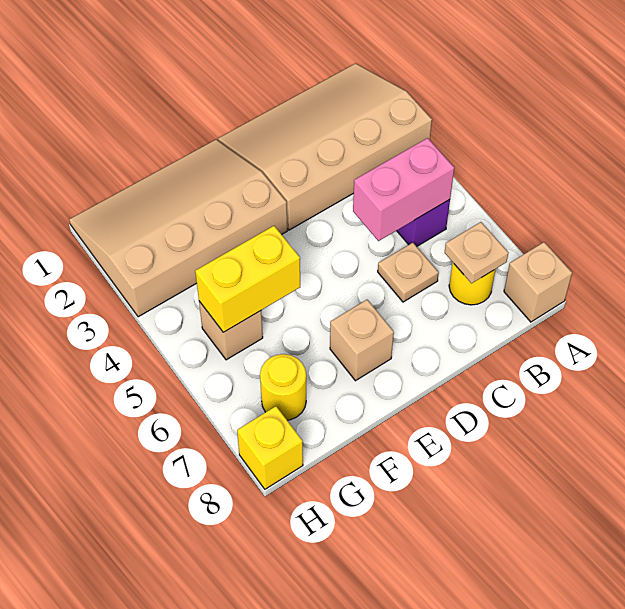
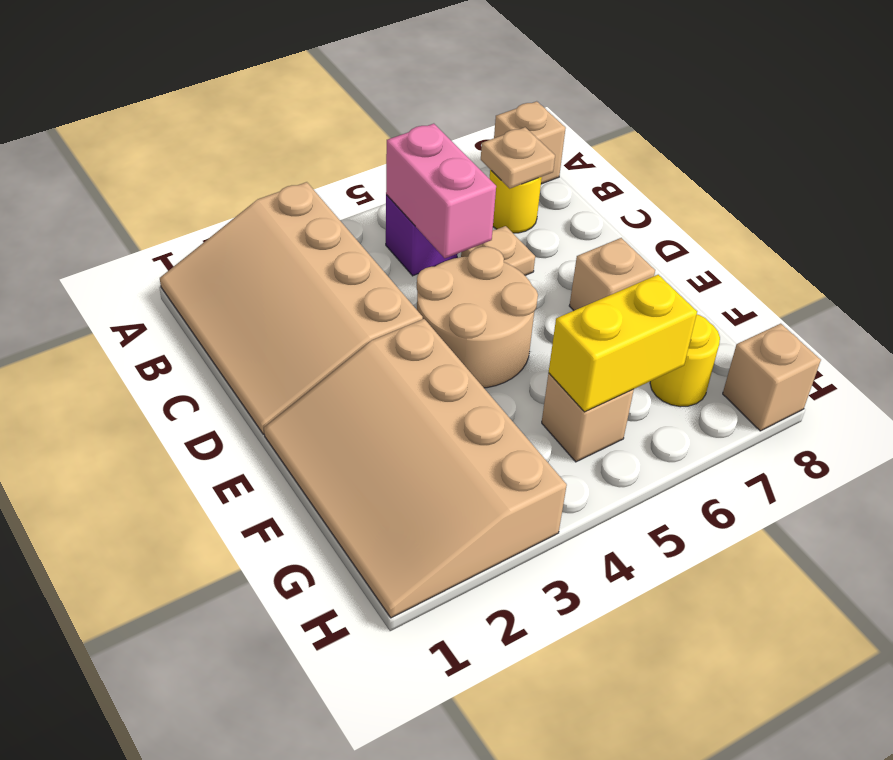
none -> tan 2x2 round brick [417,247,538,388]
yellow 1x2 brick [195,226,300,332] -> yellow 1x2 brick turned to [549,275,697,412]
yellow 1x1 brick [237,406,303,489] -> tan 1x1 brick [723,324,821,431]

